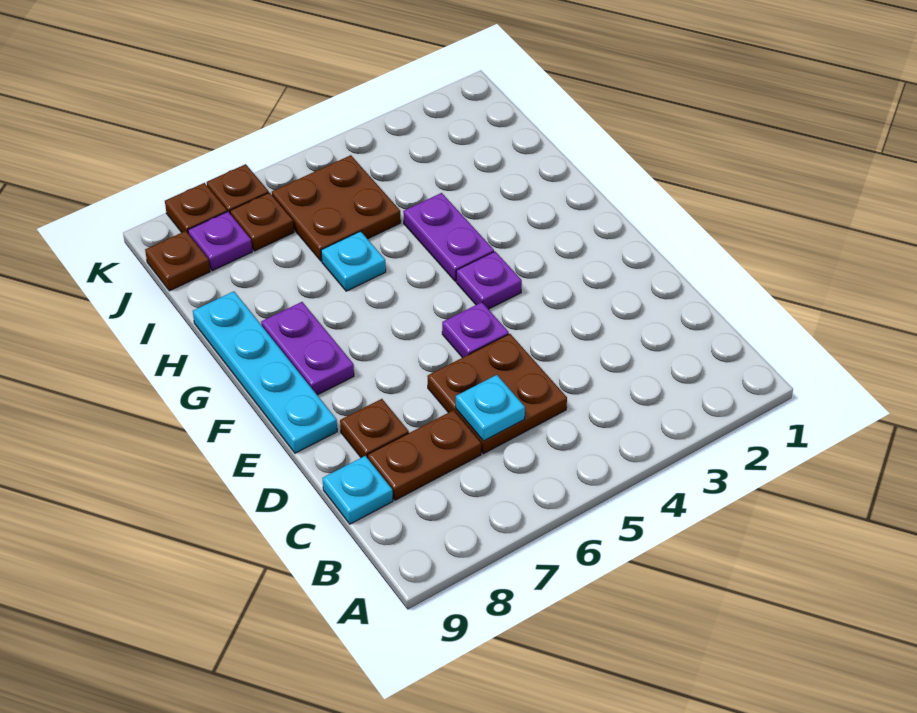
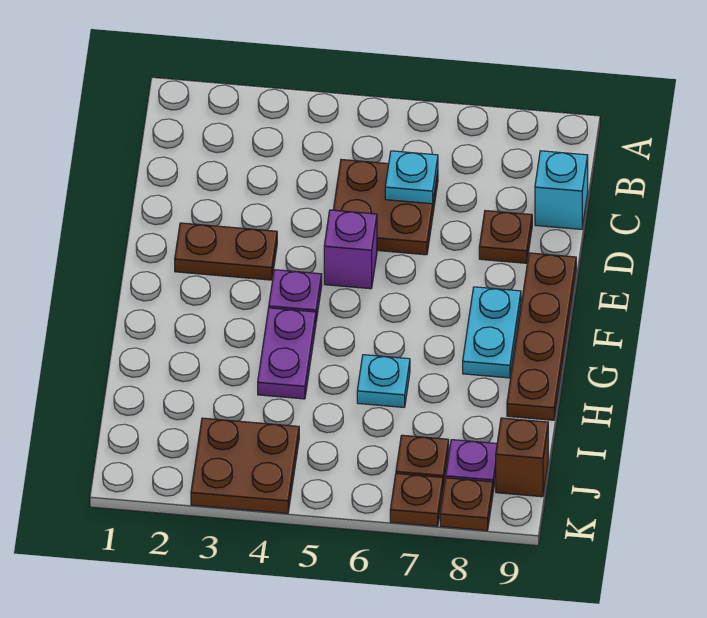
brown 1x2 plate [368,410,481,500] -> brown 1x2 plate moved to [175,223,277,280]
cyan 1x1 plate [322,456,393,524] -> cyan 1x1 brick [535,151,588,229]
purple 1x1 plate [442,302,509,358] -> purple 1x1 brick [324,210,377,289]
cyan 1x4 plate [193,291,337,453] -> brown 1x4 plate [507,253,576,420]
purple 1x2 plate [261,302,354,395] -> cyan 1x2 plate [463,287,521,378]
brown 2x2 plate [272,155,401,261] -> brown 2x2 plate moved to [191,418,299,513]
brown 1x1 plate [145,231,210,291] -> brown 1x1 brick [496,418,548,497]

